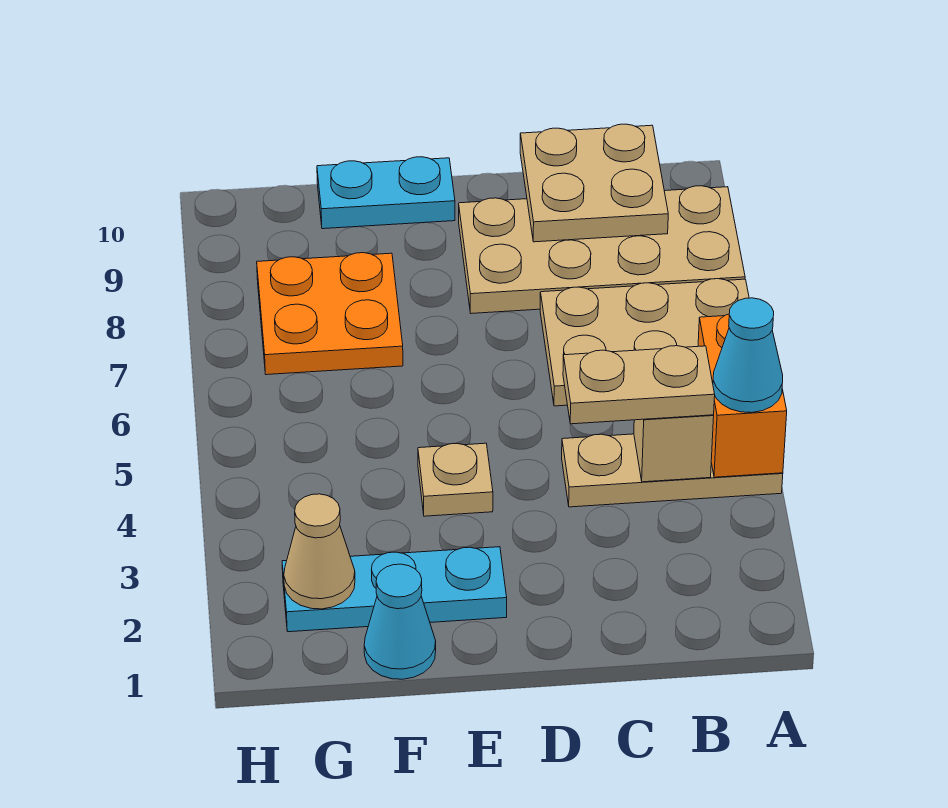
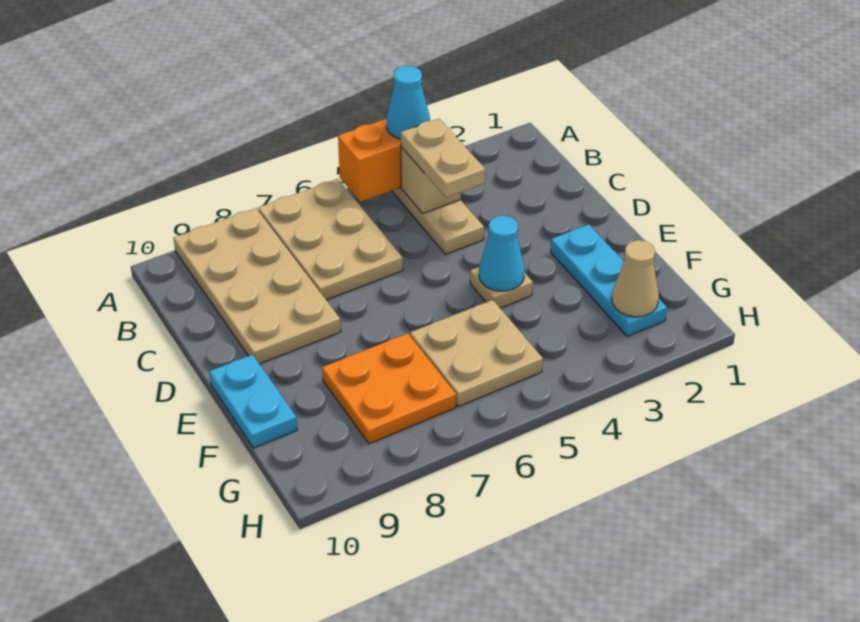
tan 2x2 plate [520,124,668,242] -> tan 2x2 plate moved to [410,300,543,407]
cyan 1x1 cone [364,564,436,679] -> cyan 1x1 cone moved to [479,216,525,291]

